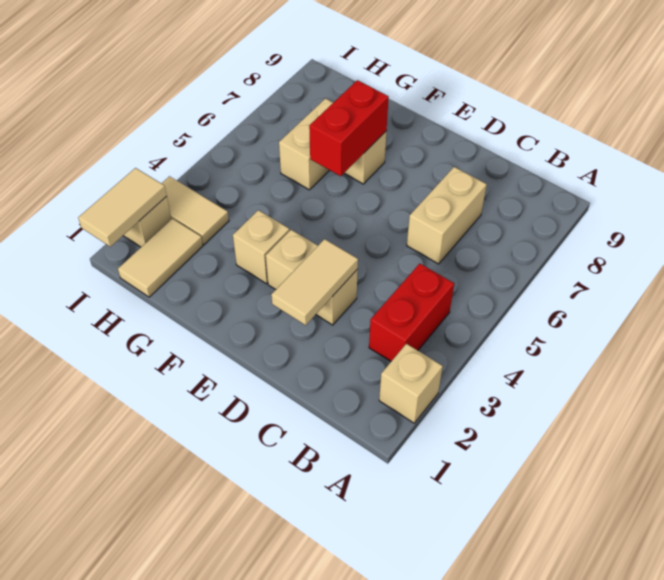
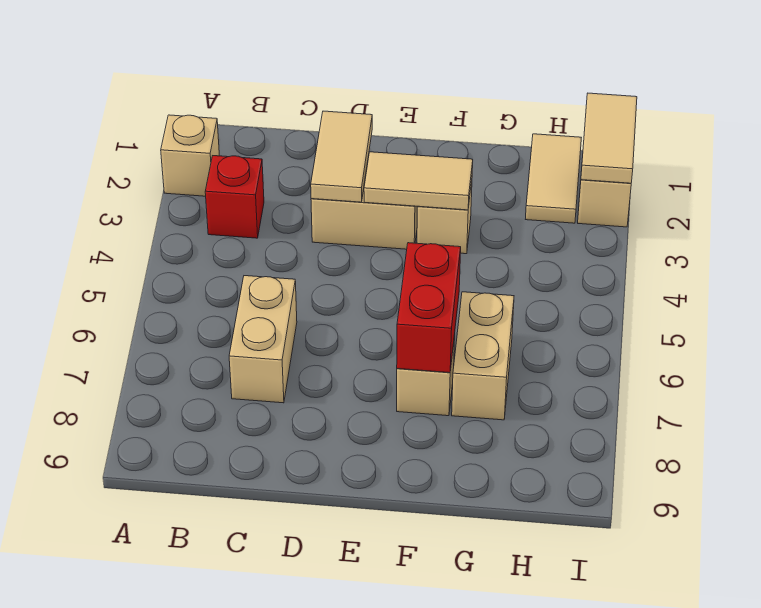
red 1x2 brick [369,264,454,361] -> red 1x1 brick [205,156,264,238]
tan 1x2 tile [162,176,229,245] -> tan 1x2 tile moved to [364,152,473,210]

